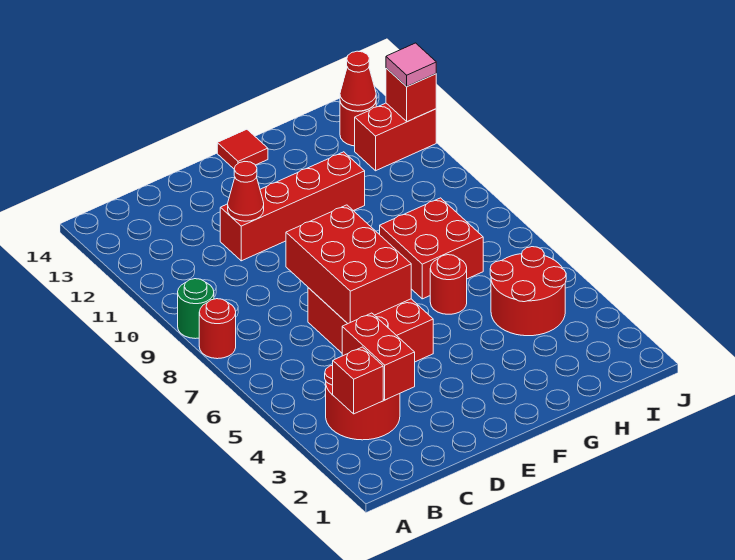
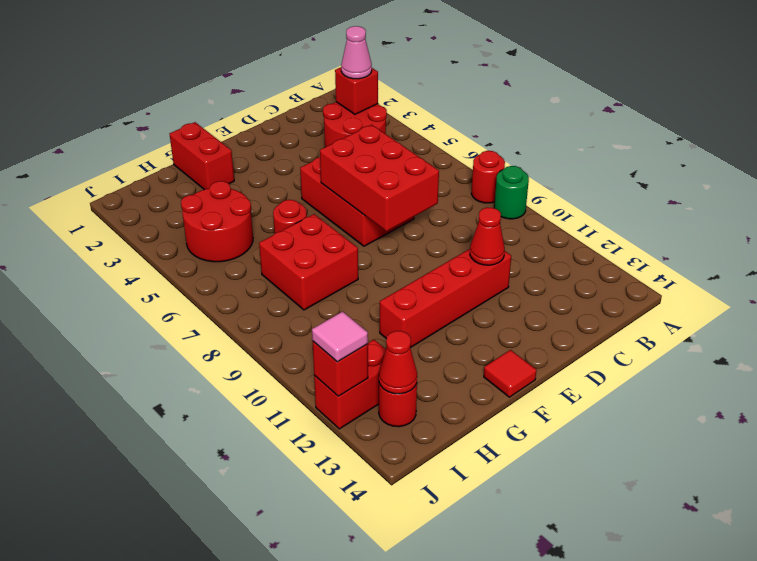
none -> pink 1x1 cone [341,26,372,79]
red 1x2 brick [342,313,415,400] -> red 1x2 brick moved to [170,122,234,190]

